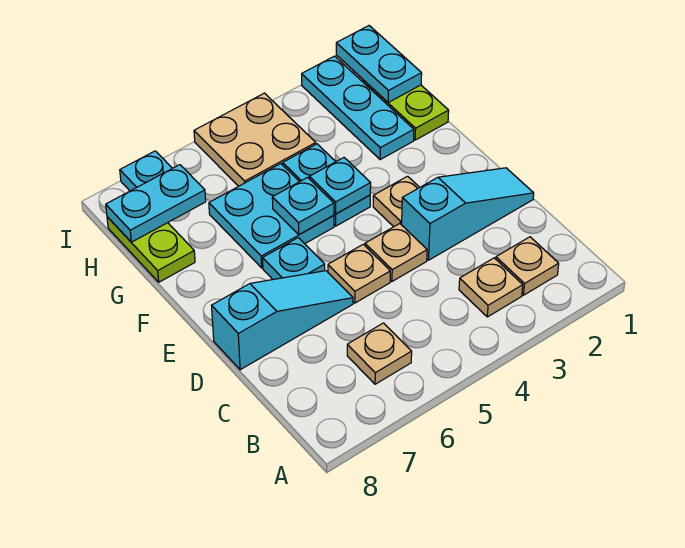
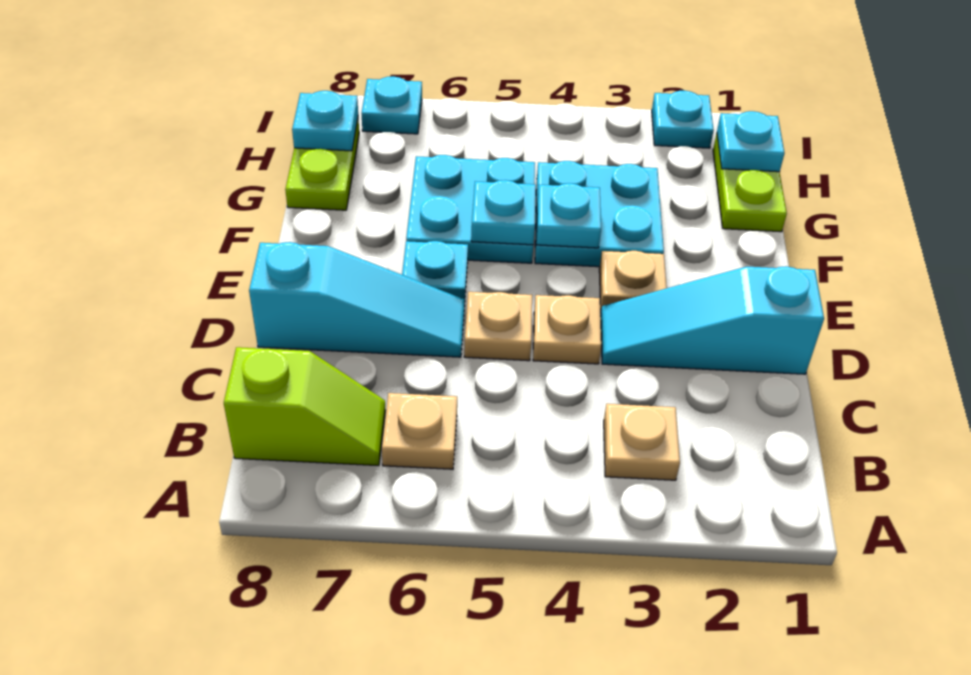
tan 1x1 plate [496,237,559,295] -> none
none -> lime 1x2 slope [224,347,385,466]
cyan 1x3 slope [402,168,534,260] -> cyan 1x3 slope turned to [601,266,824,374]
cyan 1x2 plate [283,144,370,226] -> cyan 2x2 plate [535,161,664,267]
cyan 1x3 plate [302,56,414,160] -> cyan 1x1 plate [652,91,714,148]
cyan 1x2 plate [336,26,422,102] -> cyan 1x1 plate [717,111,784,172]
tan 2x2 plate [194,93,316,186] -> none
cyan 1x2 plate [106,165,206,242] -> cyan 1x1 plate [292,91,358,151]

